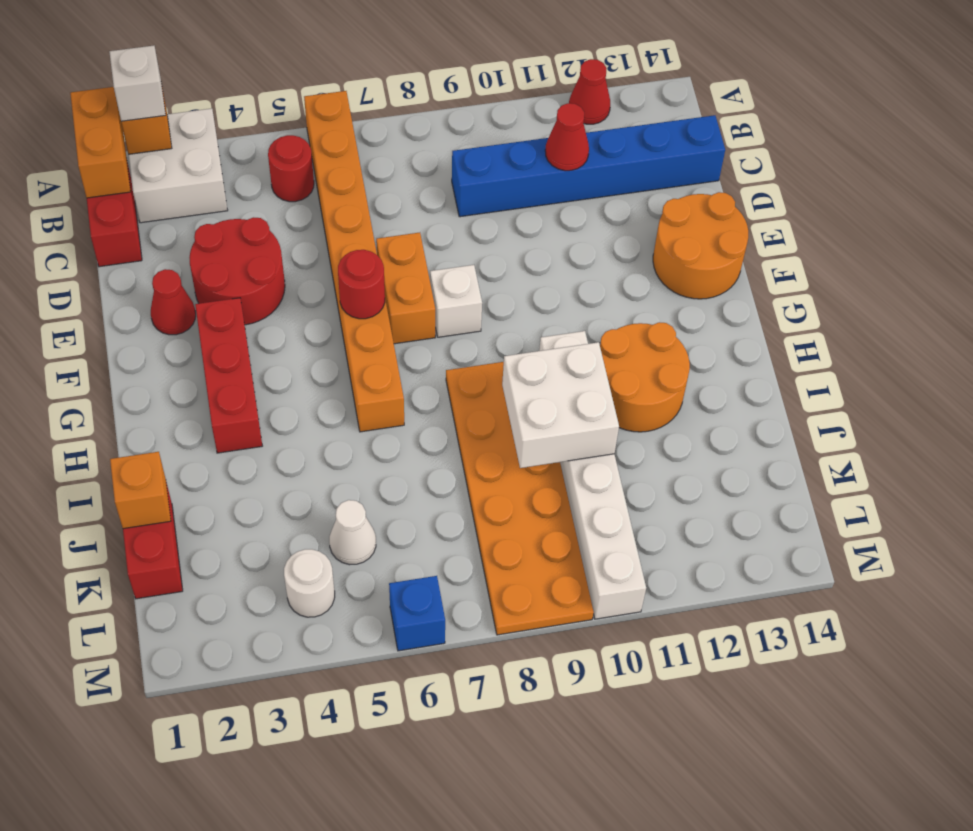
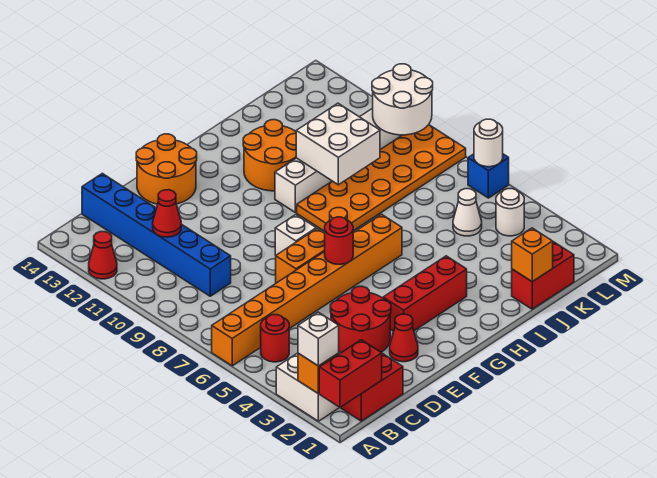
orange 1x2 brick [70,87,131,198] -> red 1x2 brick [319,340,382,407]
none -> white 2x2 round brick [372,64,433,135]
none -> white 1x1 round brick [474,119,503,167]

